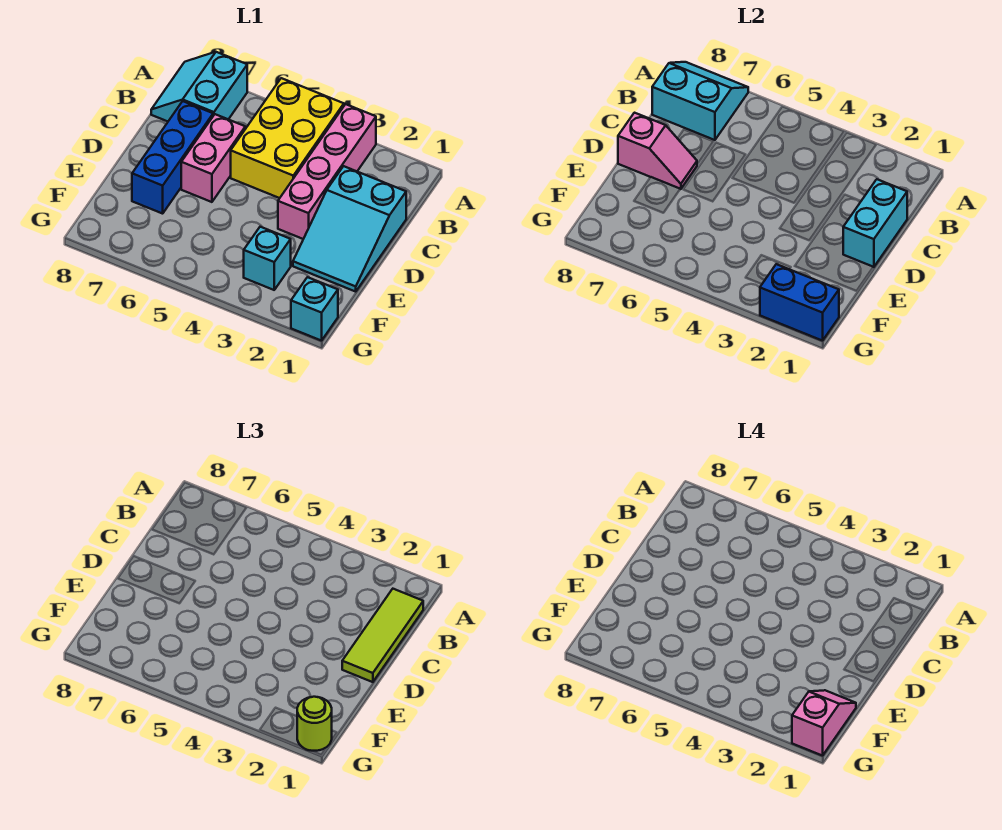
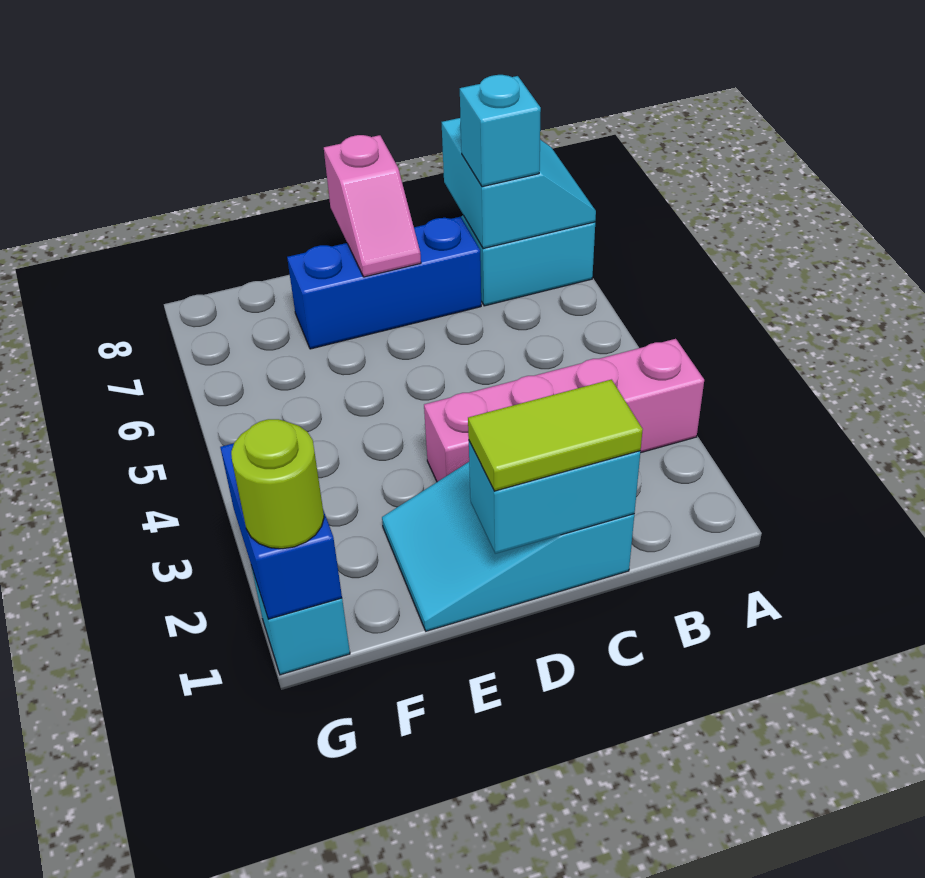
yellow 2x3 brick [231,78,344,198] -> none
lime 1x3 tile [342,589,423,682] -> lime 1x2 tile [468,380,643,491]
pink 1x2 brick [181,114,245,202] -> none
pink 1x2 slope [792,690,856,756] -> none
cyan 1x1 brick [244,227,291,290] -> cyan 1x1 brick moved to [460,75,541,187]

